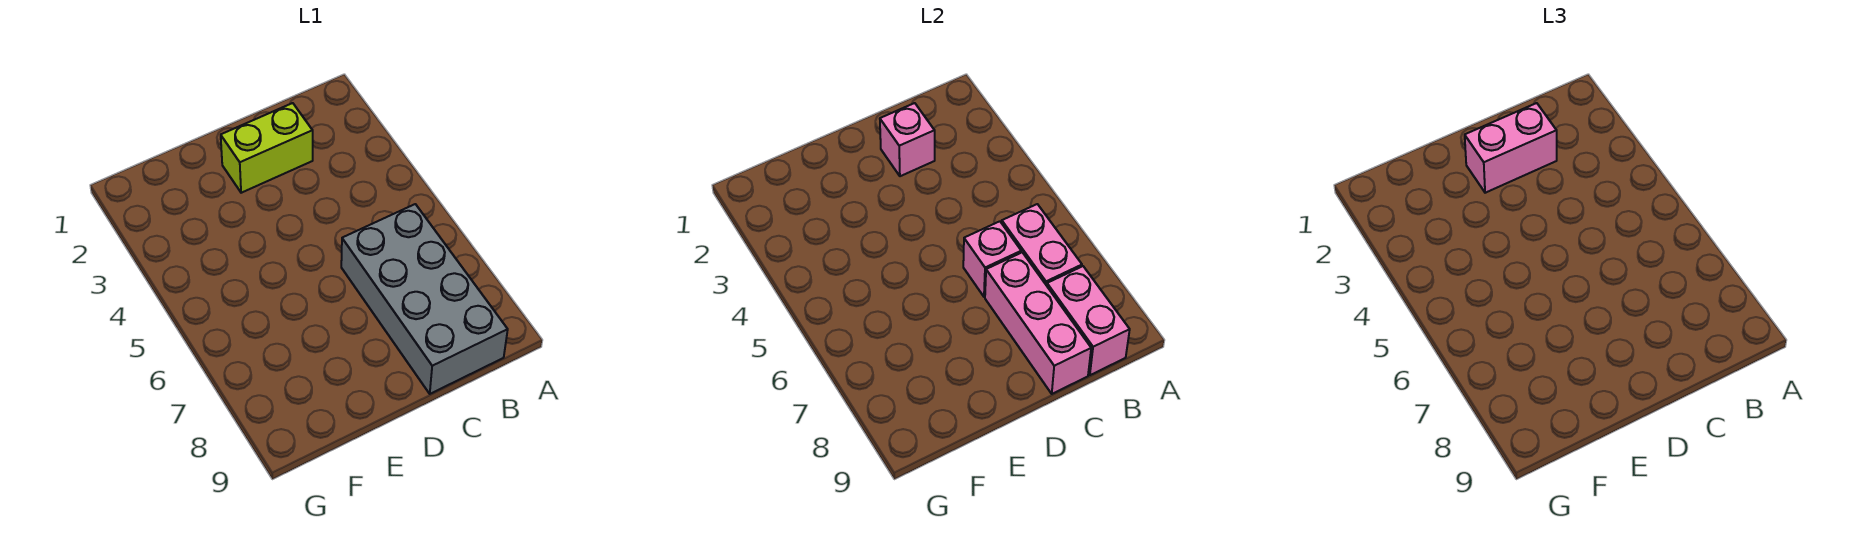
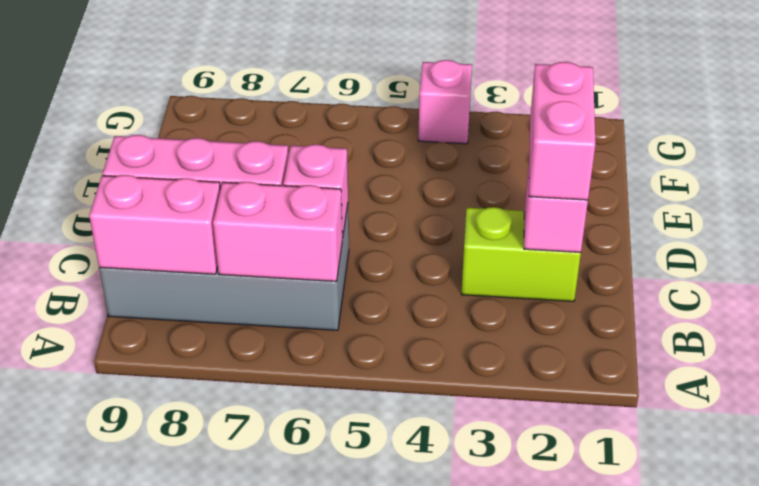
lime 1x2 brick [221,103,313,193] -> lime 1x2 brick turned to [461,207,581,301]
none -> pink 1x1 brick [418,60,472,144]

